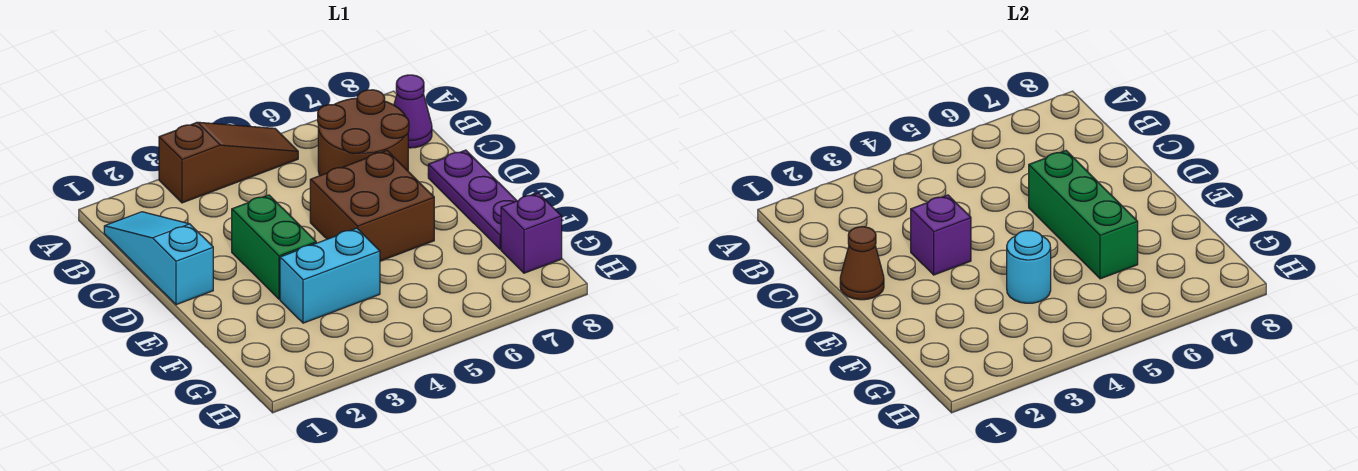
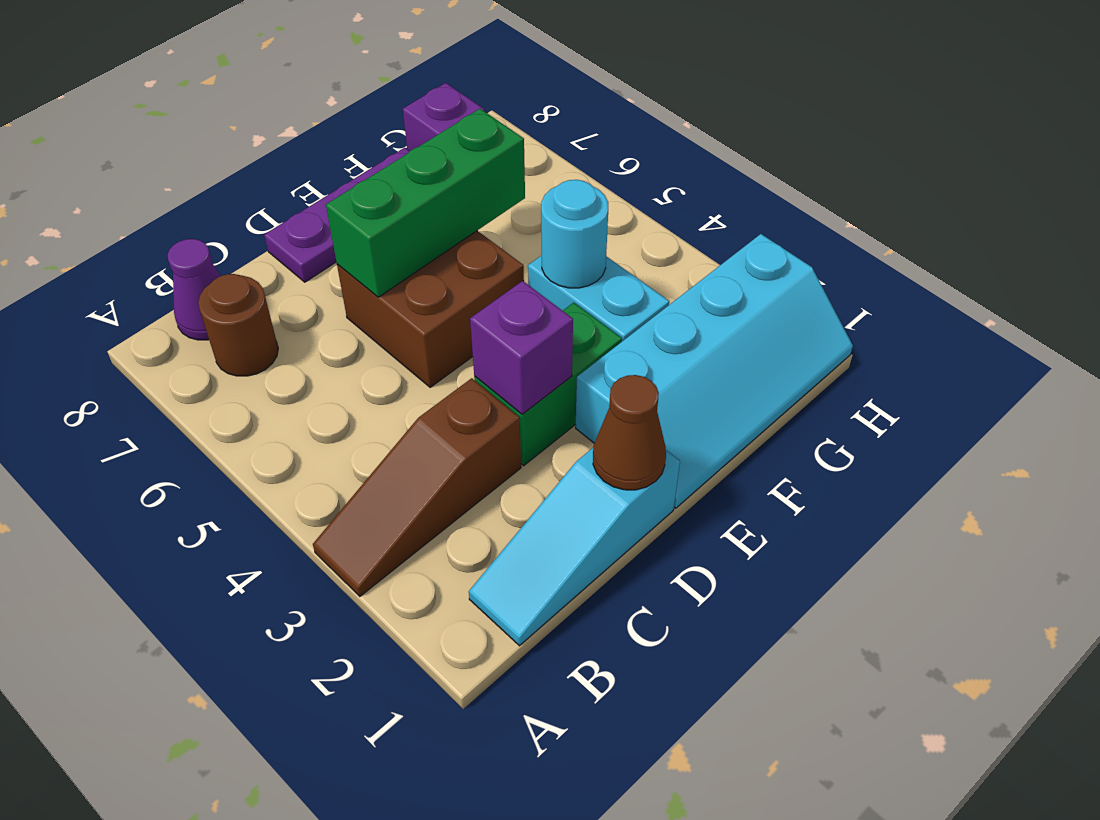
brown 1x3 slope [159,122,298,203] -> brown 1x3 slope turned to [313,378,521,596]
brown 2x2 round brick [318,90,409,175] -> brown 1x1 round brick [198,274,278,376]
none -> cyan 2x4 slope [576,234,853,508]

